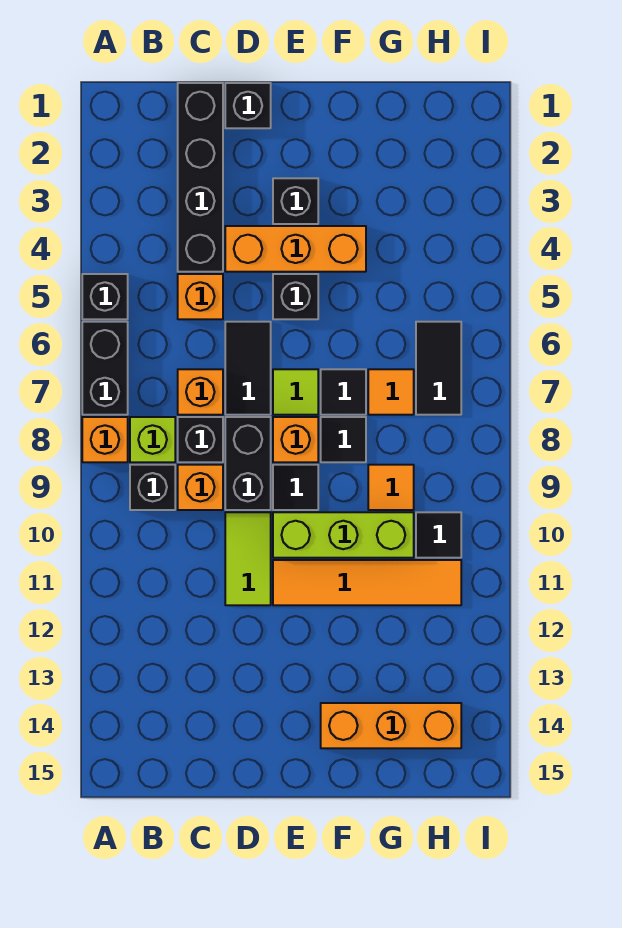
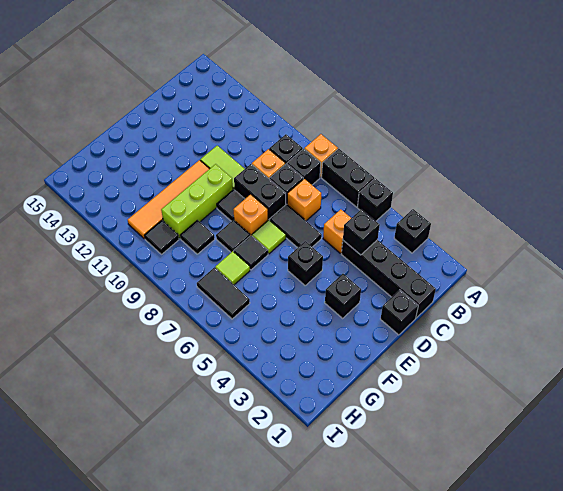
none -> black 1x1 brick [394,209,431,253]
lime 1x1 brick [130,417,175,462] -> black 1x1 brick [287,149,321,185]
none -> black 1x1 brick [343,209,380,255]
orange 1x3 brick [225,226,366,272] -> none
orange 1x3 brick [321,703,461,748] -> none
orange 1x1 tile [368,369,414,415] -> lime 1x1 tile [215,251,250,285]
orange 1x1 tile [368,465,414,510] -> black 1x1 tile [180,220,215,254]

